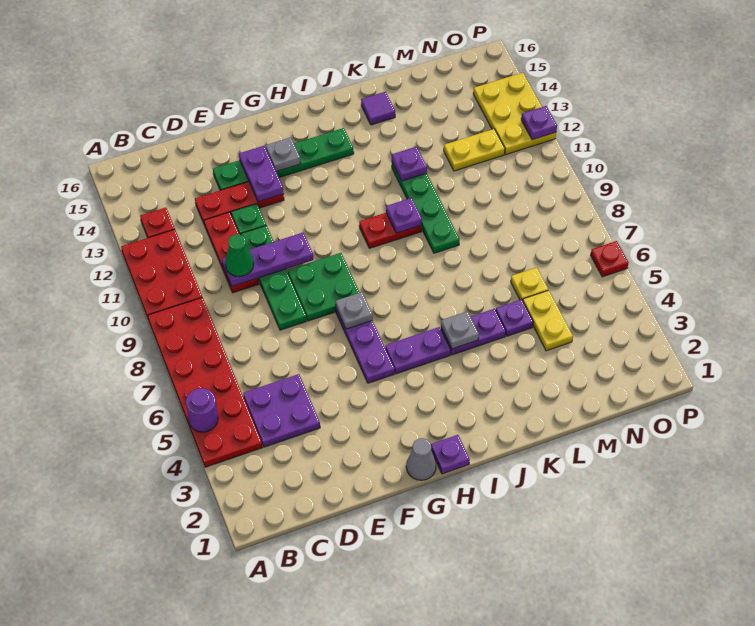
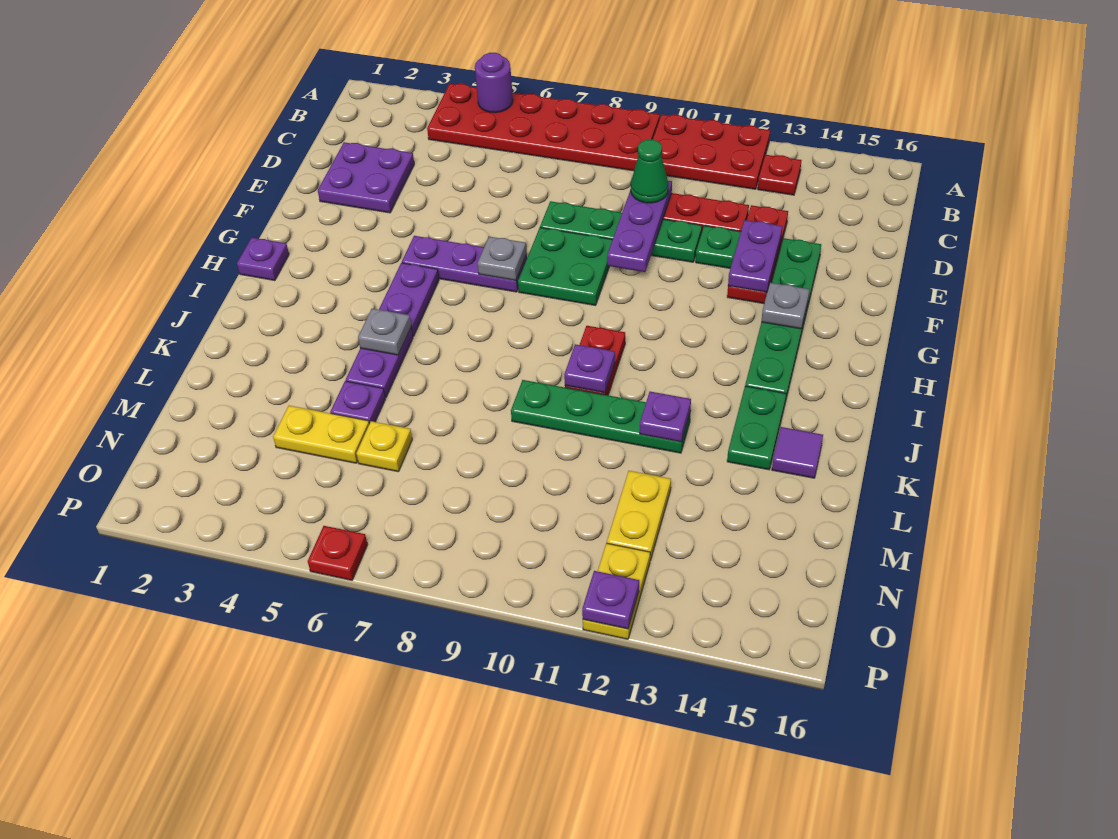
purple 2x2 plate [243,374,320,447] -> purple 2x2 plate moved to [318,142,414,213]
purple 1x2 plate [239,146,284,202] -> purple 1x2 plate turned to [728,220,782,292]
grey 1x1 cone [406,438,436,480] -> none
none -> green 1x2 plate [727,386,786,470]
yellow 2x3 plate [473,73,556,154] -> yellow 1x2 plate [583,543,650,639]

